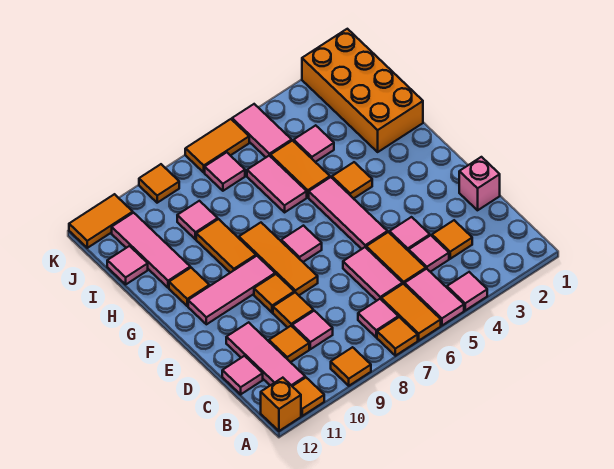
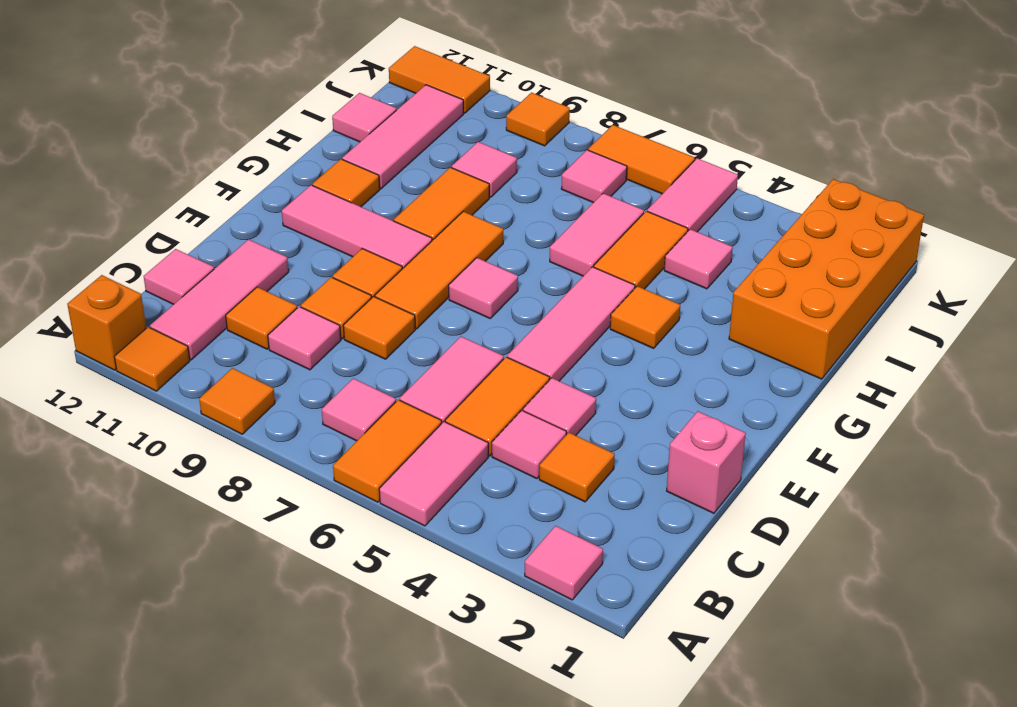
pink 1x1 tile [447,272,487,310] -> pink 1x1 tile moved to [525,526,603,600]
orange 1x1 tile [377,317,418,356] -> orange 1x1 tile moved to [343,297,415,359]

